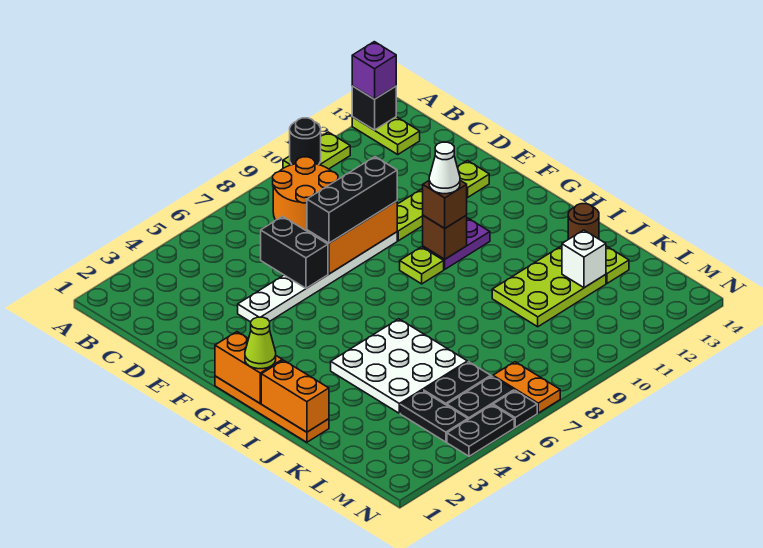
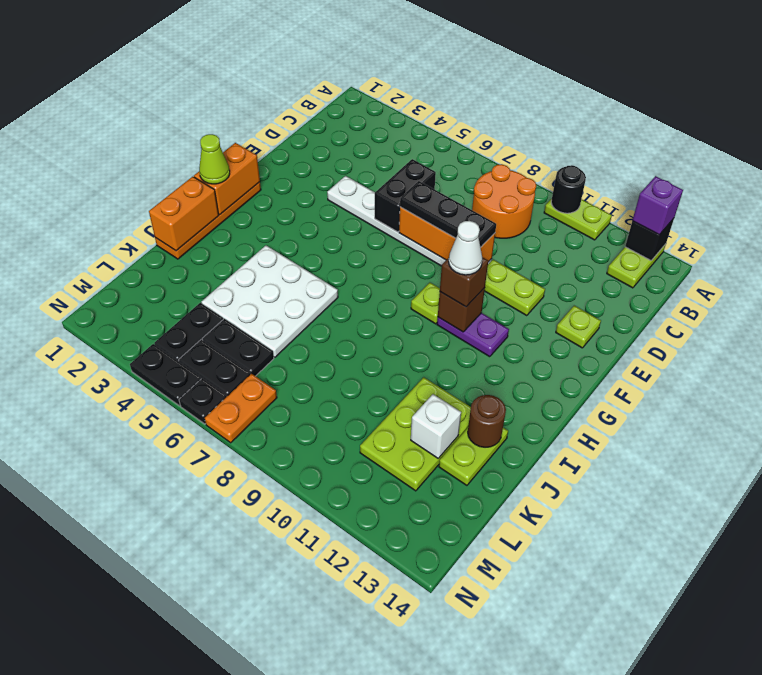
black 1x3 brick [307,157,397,243] -> black 1x3 plate [400,181,496,247]
lime 2x3 plate [492,247,606,327] -> lime 2x3 plate turned to [360,377,471,491]

